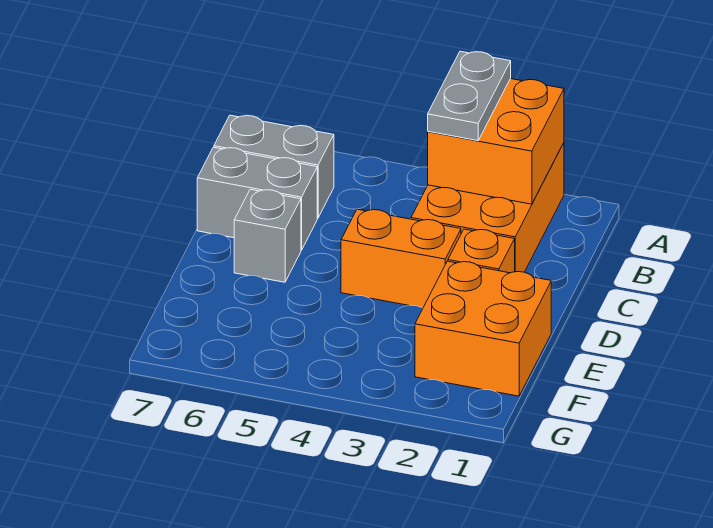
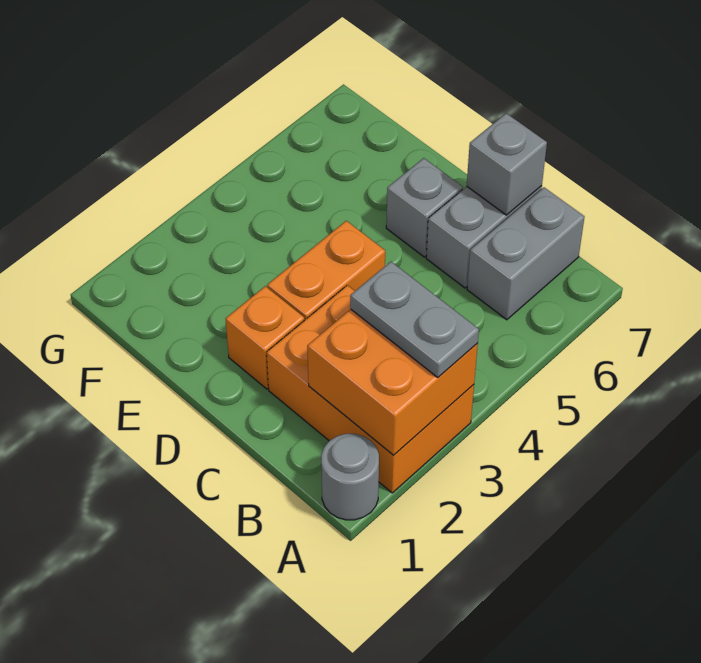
none -> grey 1x1 round brick [321,434,379,520]
none -> grey 1x1 brick [467,113,547,215]
orange 2x2 brick [415,261,551,396] -> none

